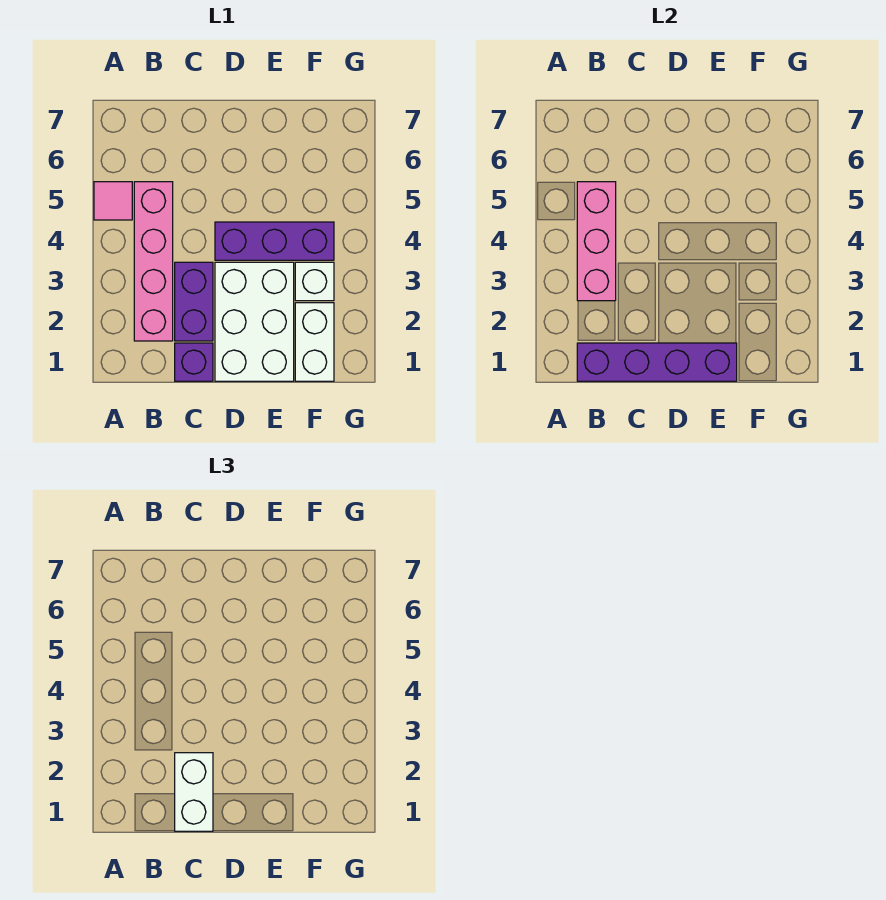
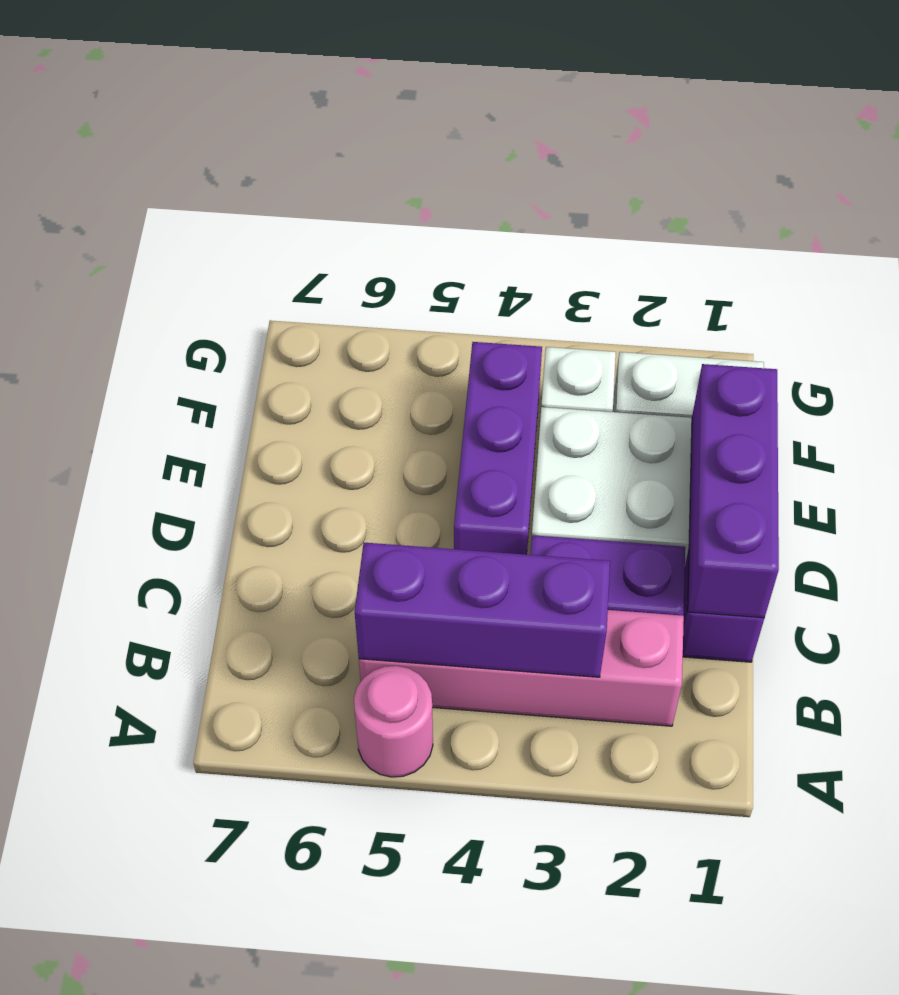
pink 1x1 tile [94,182,132,220] -> pink 1x1 round brick [354,666,433,777]
purple 1x4 brick [577,343,737,381] -> purple 1x3 brick [688,364,779,618]
pink 1x3 brick [577,182,616,301] -> purple 1x3 brick [355,543,610,677]
white 1x2 brick [175,753,213,831] -> none

